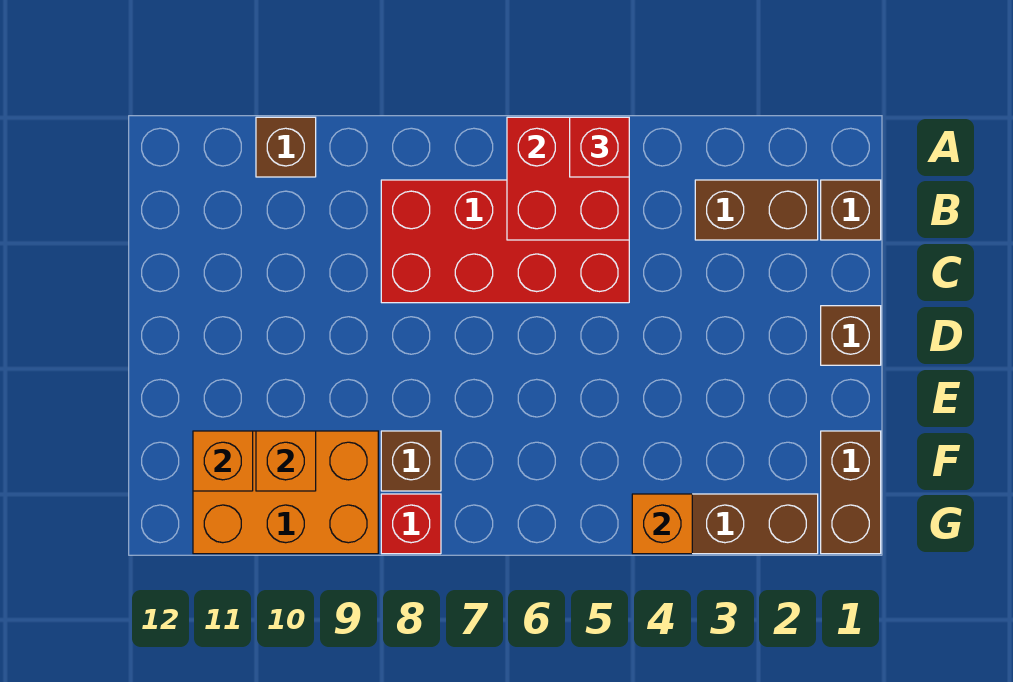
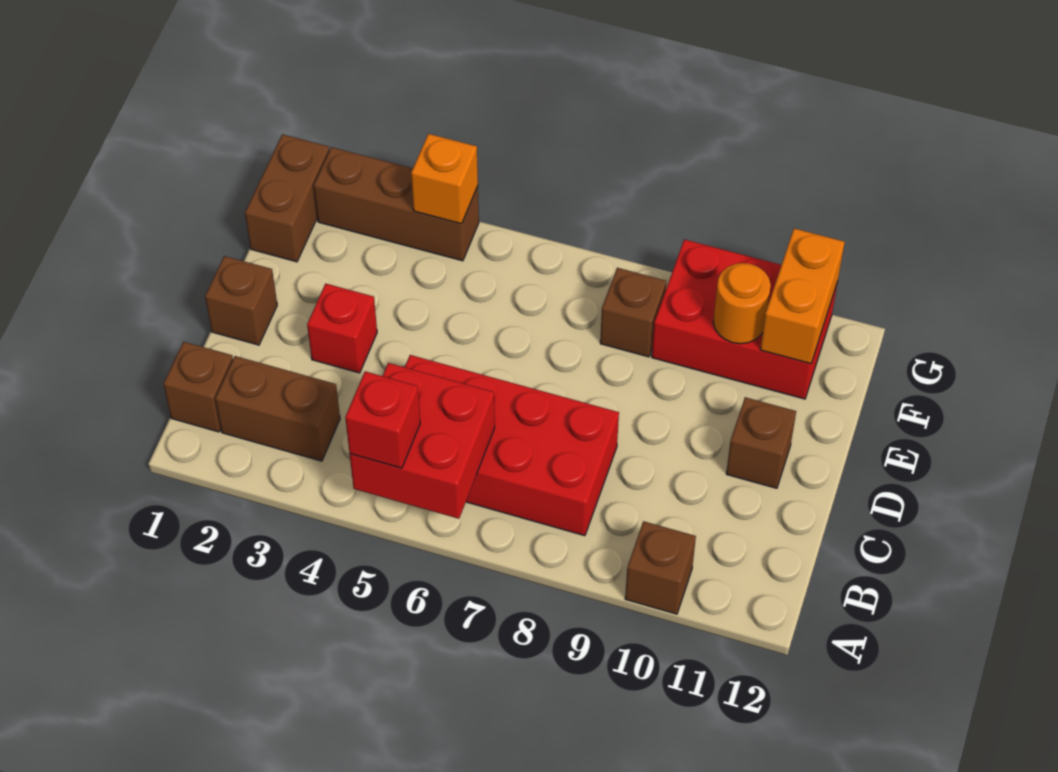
none -> brown 1x1 brick [726,397,796,488]
orange 2x3 brick [193,431,378,554] -> red 2x3 brick [652,239,838,399]
orange 1x1 brick [256,431,316,491] -> orange 1x1 round brick [713,263,771,344]
orange 1x1 brick [193,431,253,491] -> orange 1x2 brick [760,228,845,364]
red 1x1 brick [381,494,441,554] -> red 1x1 brick moved to [307,284,377,373]

